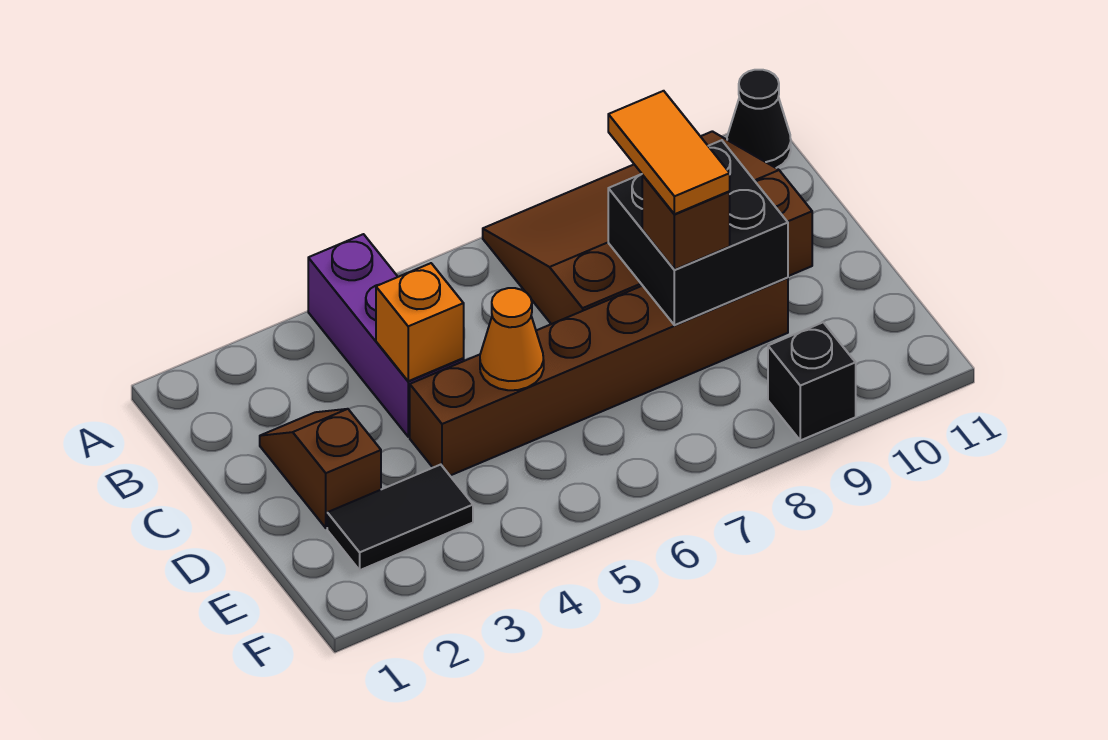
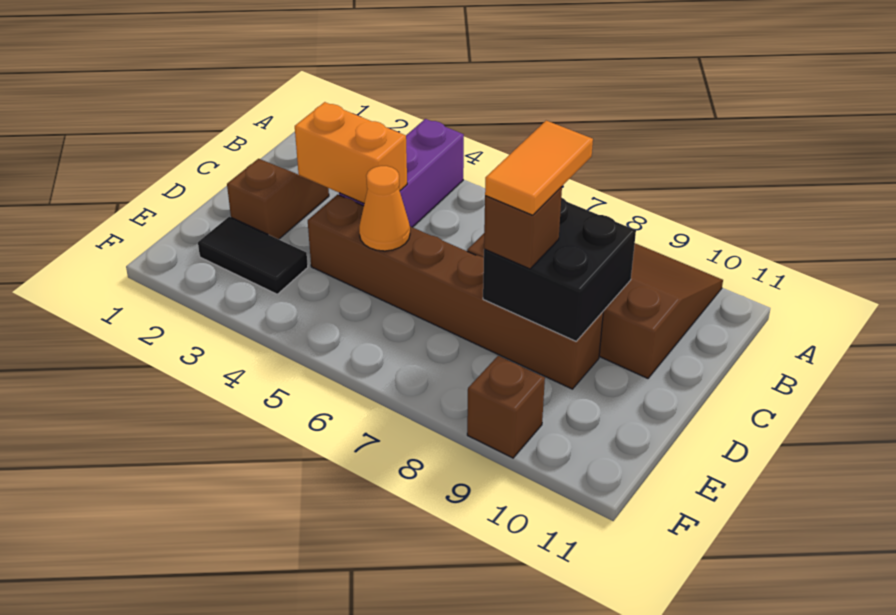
black 1x1 cone [727,70,791,168] -> none
orange 1x1 brick [376,263,464,381] -> orange 1x2 brick [295,102,407,203]
black 1x1 brick [768,322,856,440] -> brown 1x1 brick [467,356,545,458]

